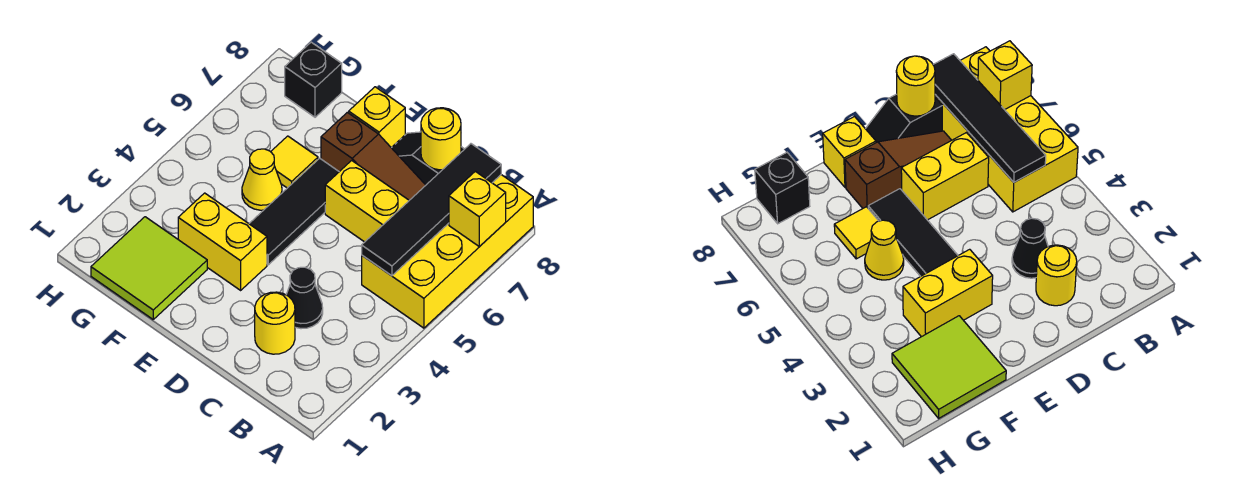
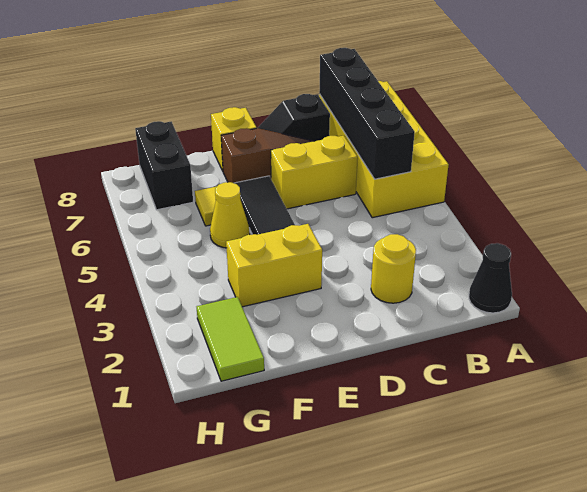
yellow 1x1 brick [449,171,506,247] -> none
black 1x4 tile [362,144,501,276] -> black 1x4 brick [319,48,415,179]
black 1x1 cone [286,267,323,329] -> black 1x1 cone moved to [469,243,512,313]
yellow 1x1 round brick [421,108,461,170] -> none
lime 2x2 tile [91,217,207,319] -> lime 1x2 tile [197,297,264,381]
black 1x1 brick [285,42,342,117] -> black 1x2 brick [135,121,193,210]

